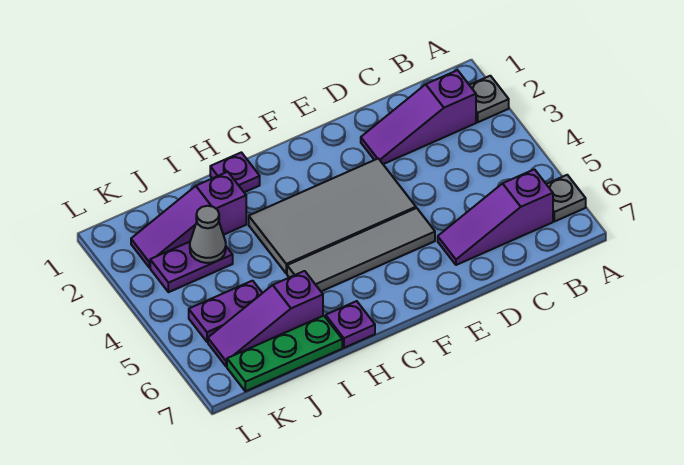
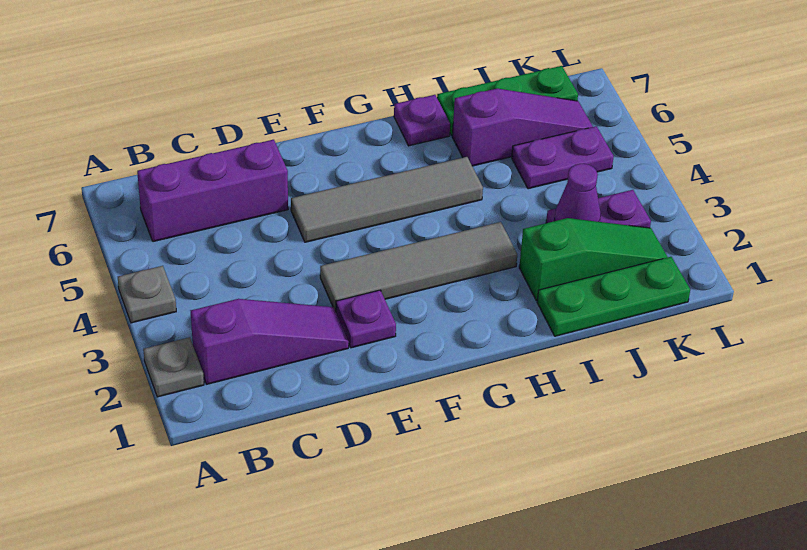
grey 1x1 plate [546,175,586,222] -> grey 1x1 plate moved to [118,266,176,323]
purple 1x3 slope [438,169,553,265] -> purple 1x3 brick [137,140,288,242]
grey 2x4 tile [249,159,416,273] -> grey 1x4 tile [320,222,517,311]
purple 1x1 plate [210,152,260,192] -> purple 1x1 plate moved to [336,290,396,348]
none -> green 1x3 plate [537,257,690,336]
purple 1x3 slope [131,172,246,267] -> green 1x3 slope [519,218,668,301]
grey 1x1 cone [190,206,226,263] -> purple 1x1 cone [554,164,601,222]

